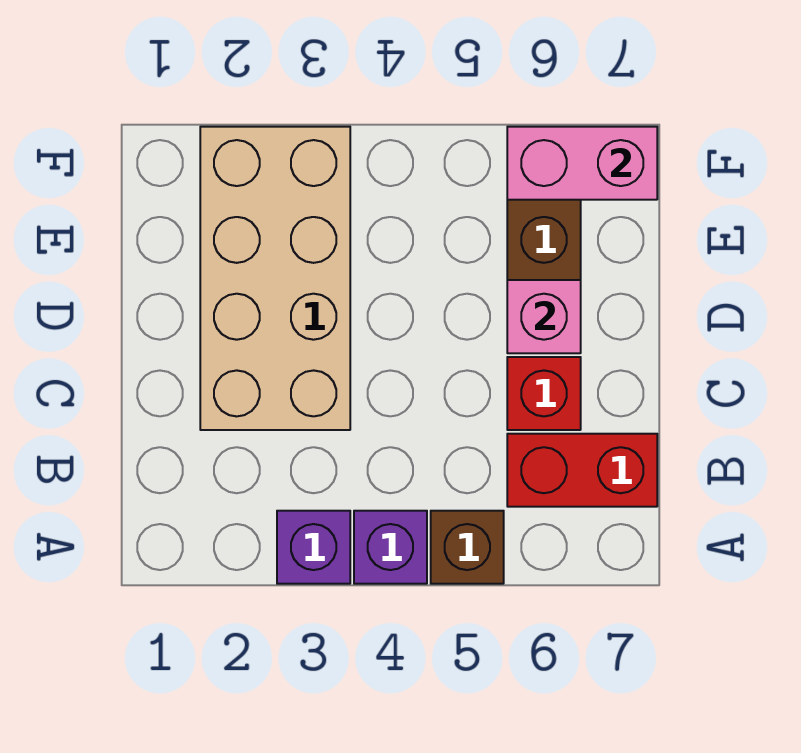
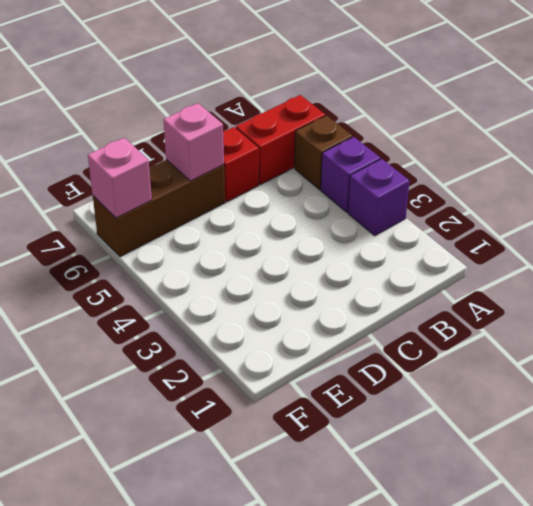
red 1x2 brick [507,434,657,507] -> red 1x2 brick turned to [236,95,325,185]
tan 2x4 brick [200,127,350,430] -> none
pink 1x2 brick [507,127,657,200] -> pink 1x1 brick [88,138,152,218]

